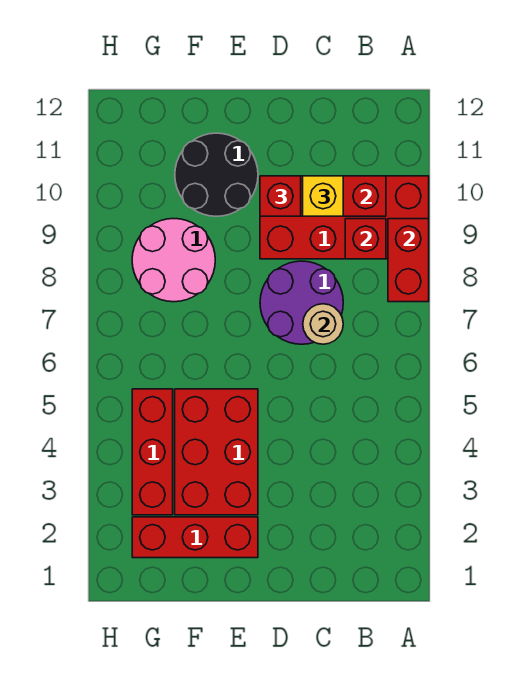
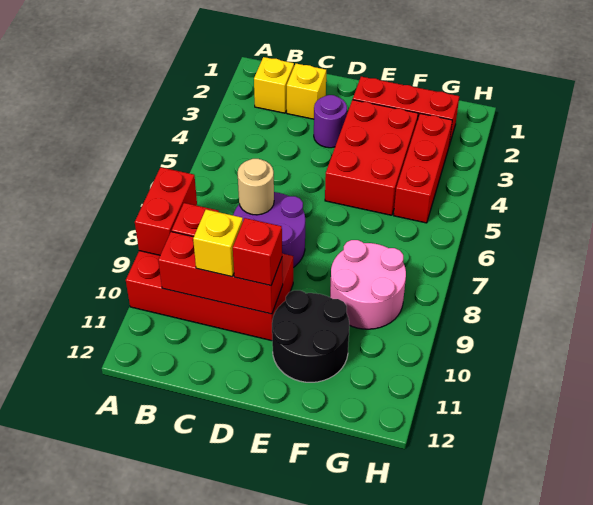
none -> yellow 1x1 brick [254,57,294,113]
none -> yellow 1x1 brick [287,64,326,119]
none -> purple 1x1 round brick [314,95,347,148]

